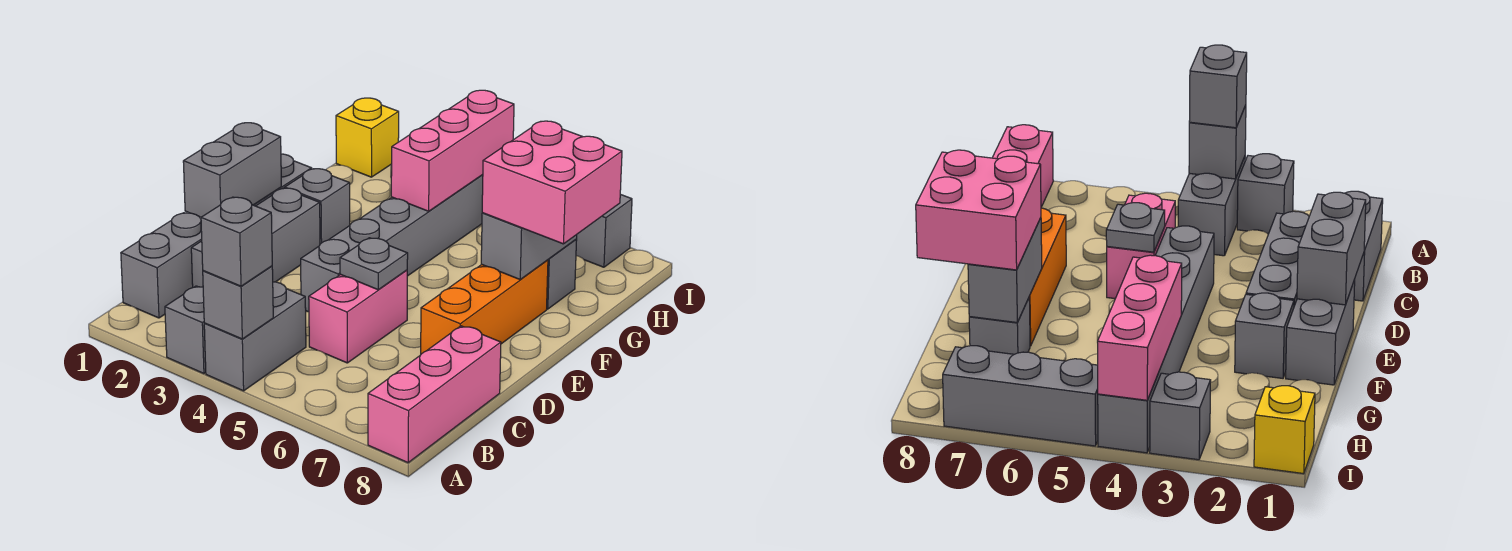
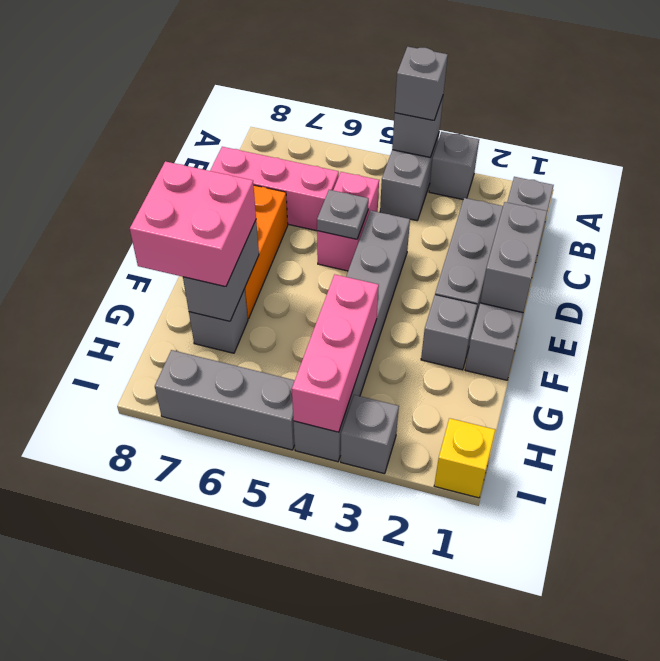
pink 1x3 brick [368,326,501,463] -> pink 1x3 brick turned to [210,147,339,231]

